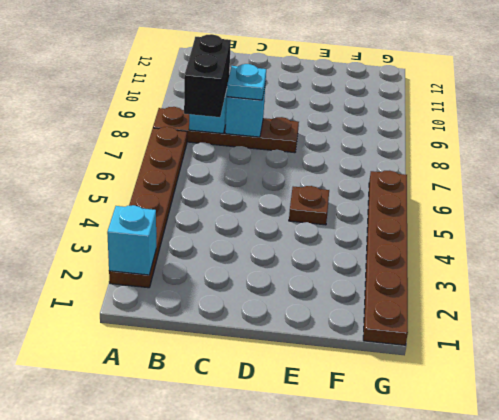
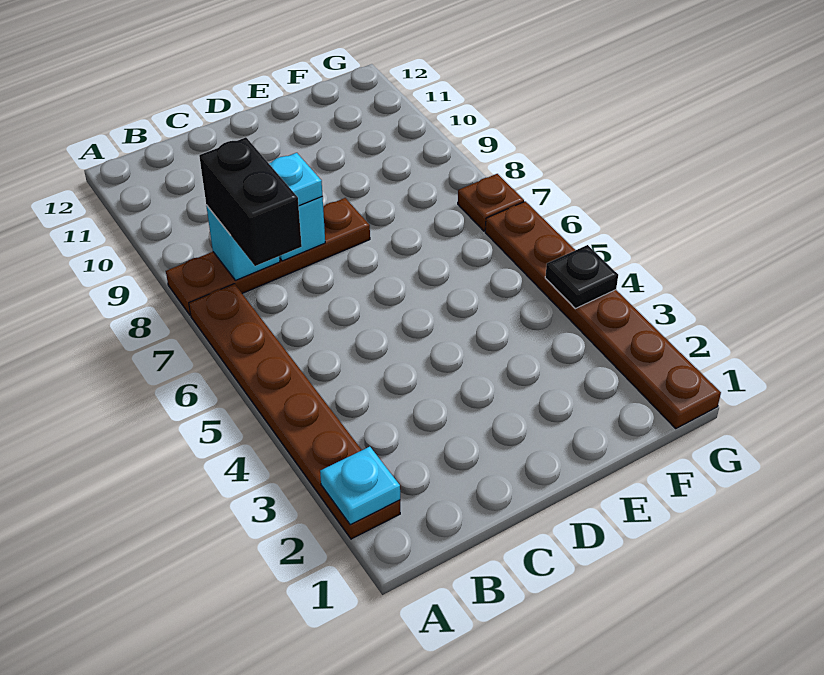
cyan 1x1 brick [107,205,156,275] -> cyan 1x1 plate [320,447,400,525]
brown 1x1 plate [289,186,329,225] -> brown 1x1 plate moved to [458,174,524,231]
none -> black 1x1 plate [545,245,618,309]

